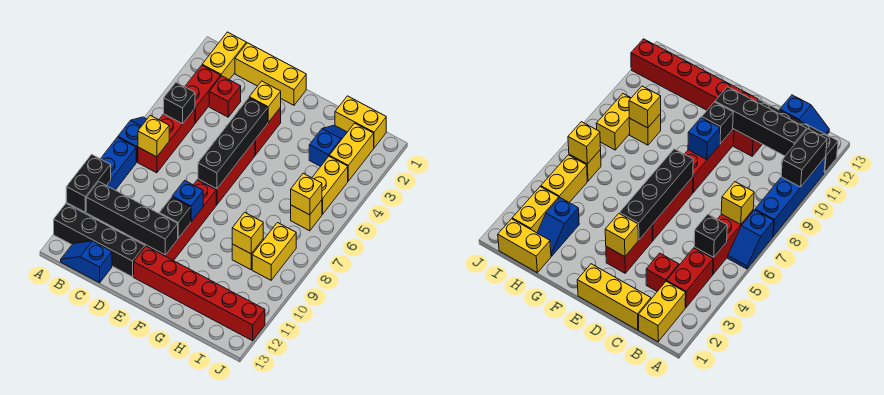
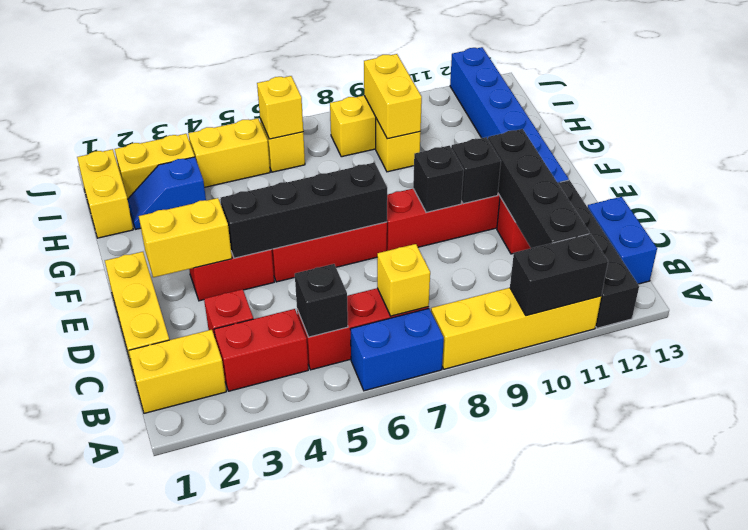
blue 1x2 slope [118,117,147,162] -> blue 1x2 brick [350,309,444,391]
blue 1x4 brick [66,137,136,218] -> yellow 1x4 brick [431,288,601,369]
blue 1x2 slope [61,241,112,283] -> blue 1x2 brick [588,197,657,284]
yellow 1x1 brick [249,81,281,123] -> yellow 1x2 brick [139,198,232,277]
blue 1x1 brick [172,180,203,222] -> black 1x1 brick [413,146,464,213]
red 1x6 brick [134,246,265,341] -> blue 1x6 brick [450,47,569,182]
yellow 1x1 brick [232,212,263,254] -> yellow 1x2 brick [364,54,422,139]

